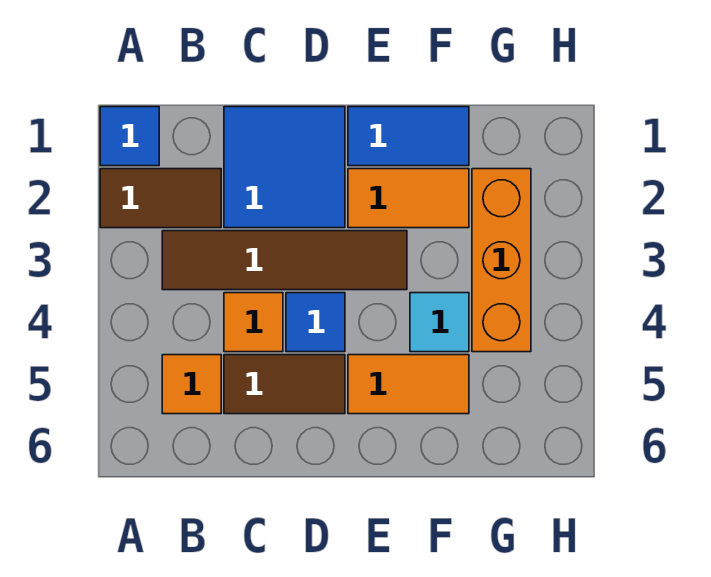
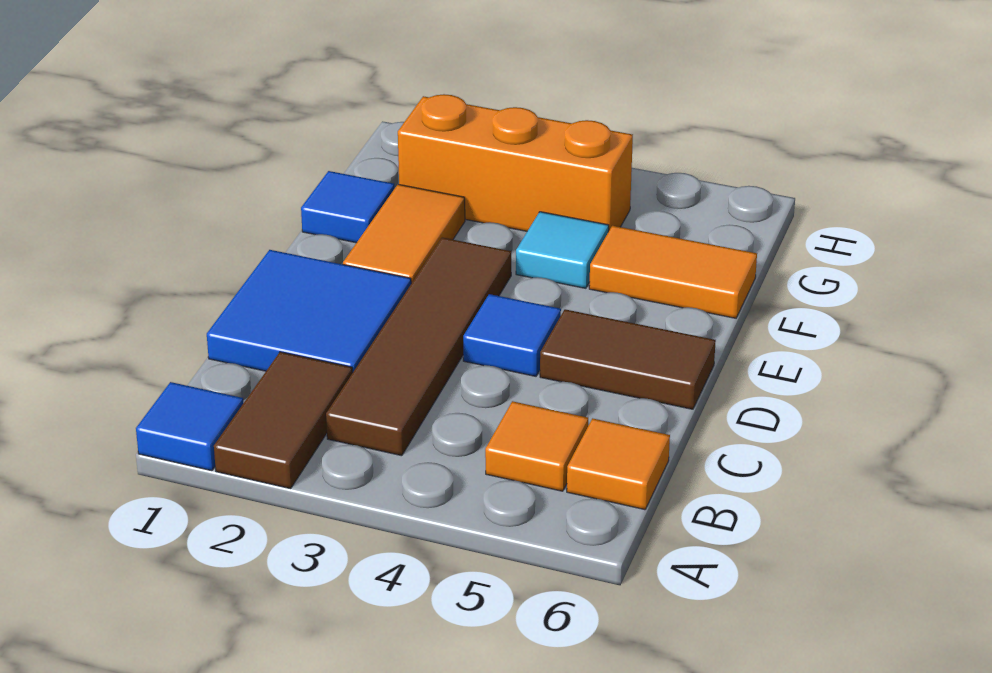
orange 1x1 tile [224,293,283,352] -> orange 1x1 tile moved to [567,418,670,510]
brown 1x2 tile [224,355,345,414] -> brown 1x2 tile turned to [540,309,716,409]
blue 1x2 tile [348,107,469,166] -> blue 1x1 tile [301,171,395,243]
orange 1x2 tile [348,355,469,414] -> orange 1x2 tile turned to [589,226,757,318]

